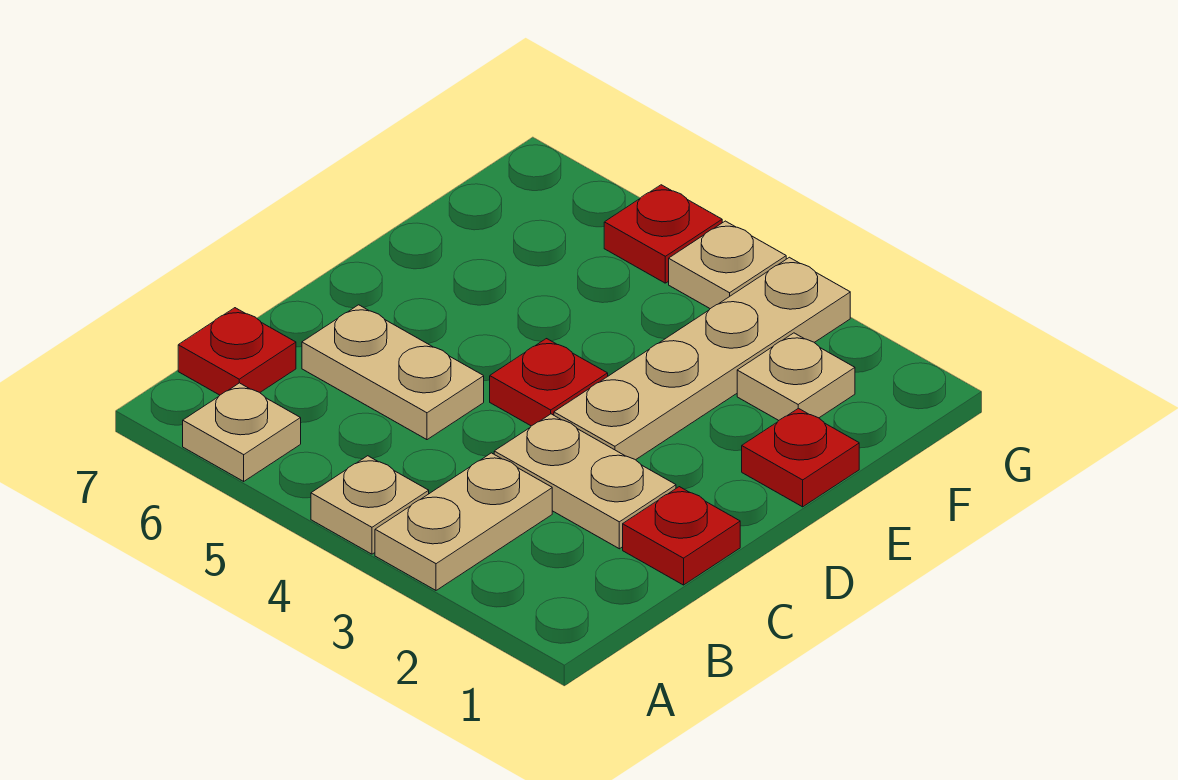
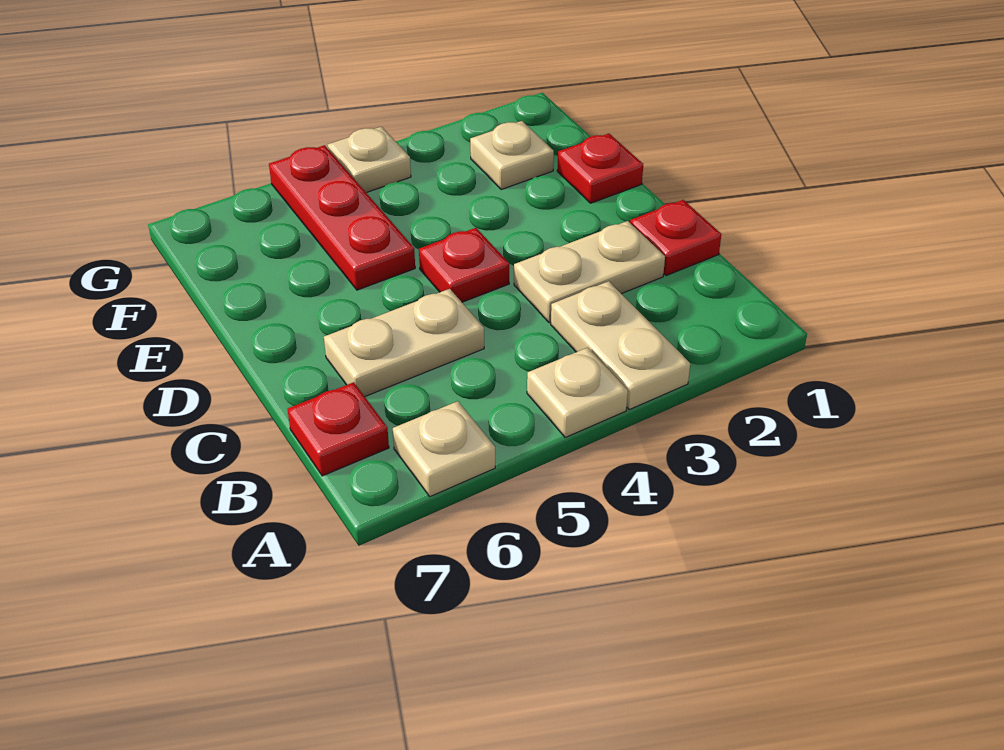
tan 1x4 plate [554,257,850,460] -> none
red 1x1 plate [604,185,722,283] -> red 1x3 plate [269,145,415,290]

